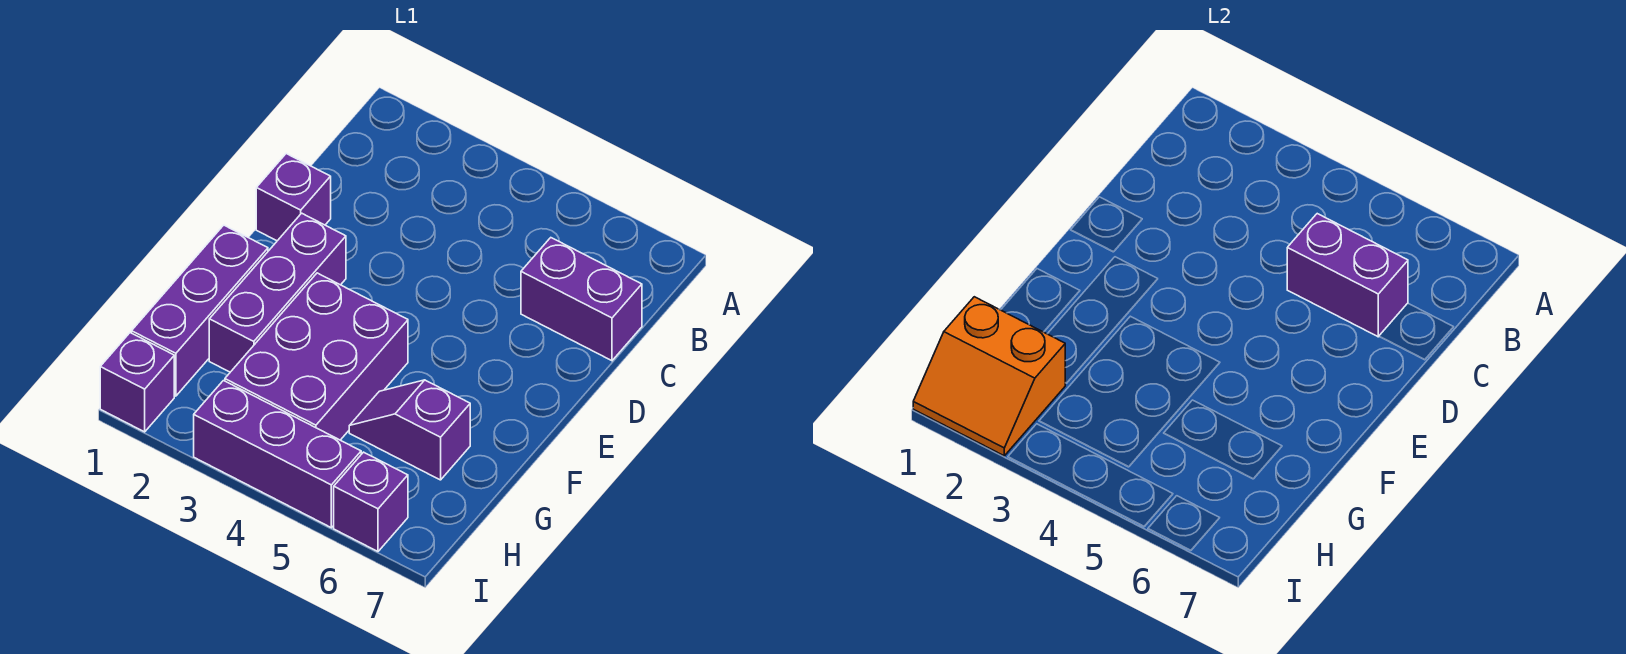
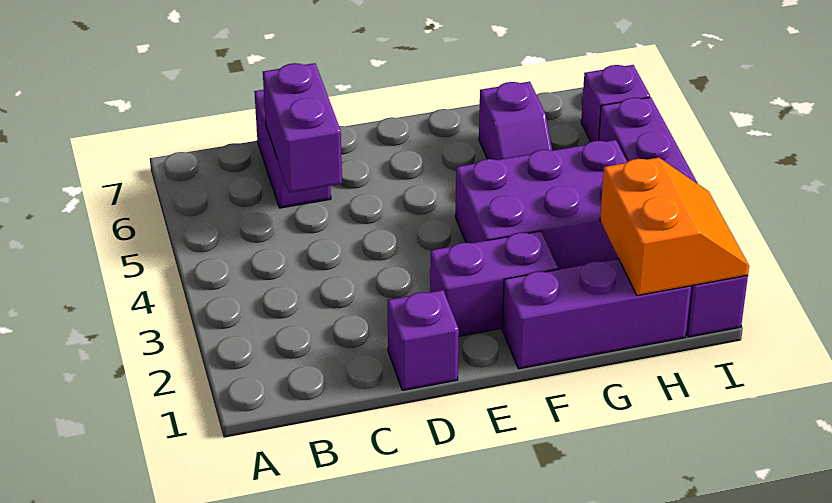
purple 1x3 brick [209,213,346,372] -> purple 1x2 brick [430,231,558,336]

